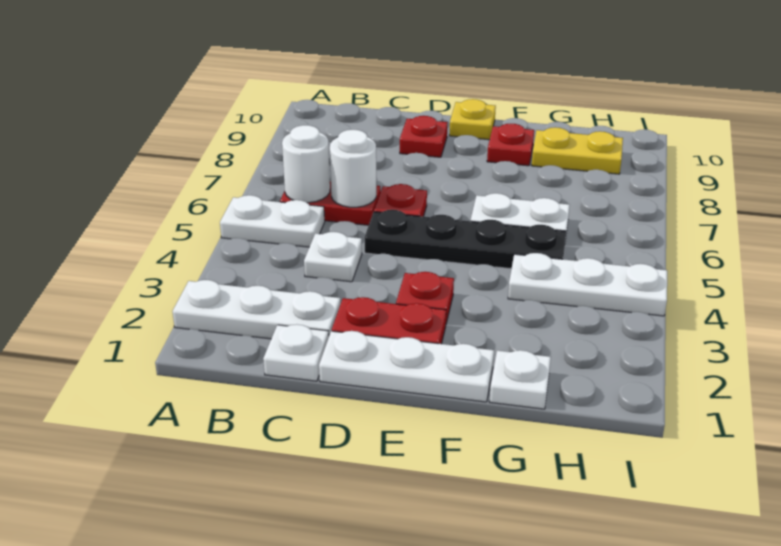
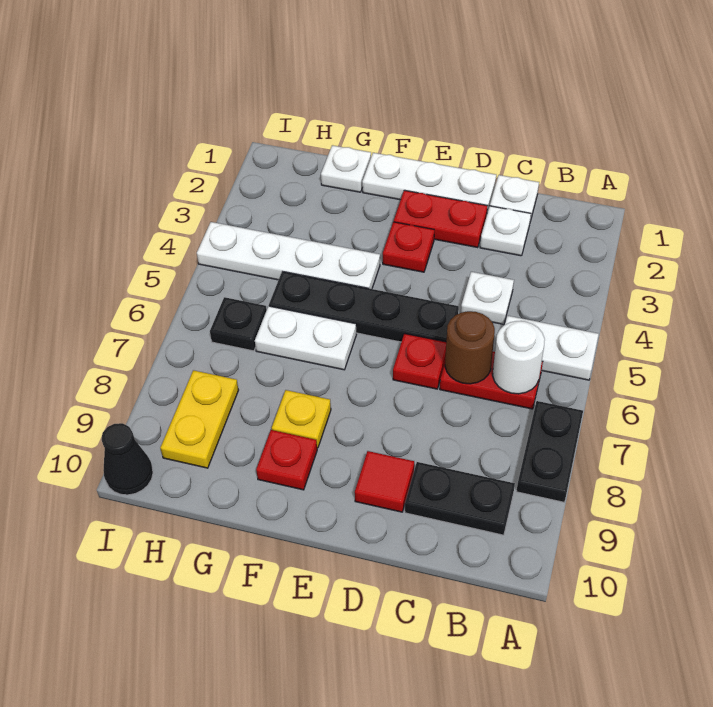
white 1x3 plate [172,280,340,339] -> white 1x1 plate [480,206,531,256]
none -> black 1x2 plate [516,401,583,502]
none -> black 1x2 plate [405,462,515,535]
white 1x1 round brick [330,130,376,207] -> brown 1x1 round brick [445,311,495,384]
red 1x1 plate [400,116,448,157] -> red 1x1 tile [355,451,414,512]
yellow 1x1 plate [449,99,496,140] -> yellow 1x1 plate moved to [272,390,331,448]
white 1x3 plate [508,253,667,316] -> white 1x4 plate [197,222,380,289]
yellow 1x2 plate [532,127,623,174] -> yellow 1x2 plate turned to [160,370,238,468]
none -> black 1x1 plate [210,297,267,351]
none -> black 1x1 cone [102,423,153,495]

